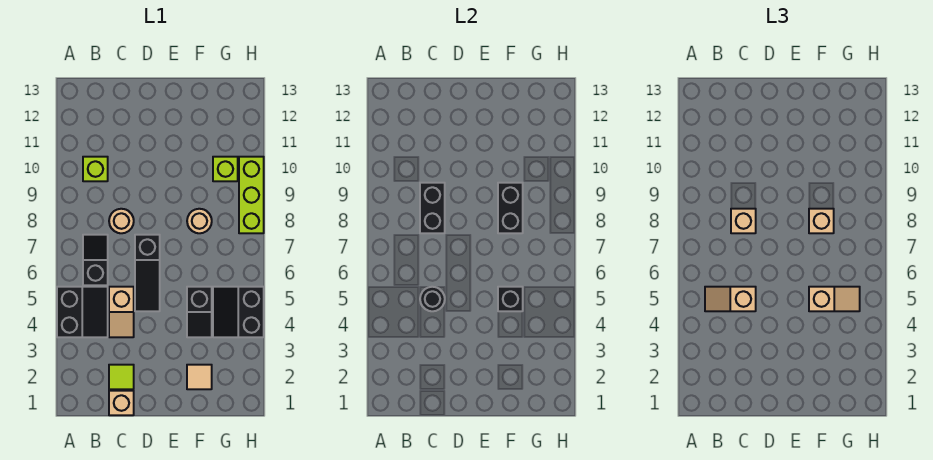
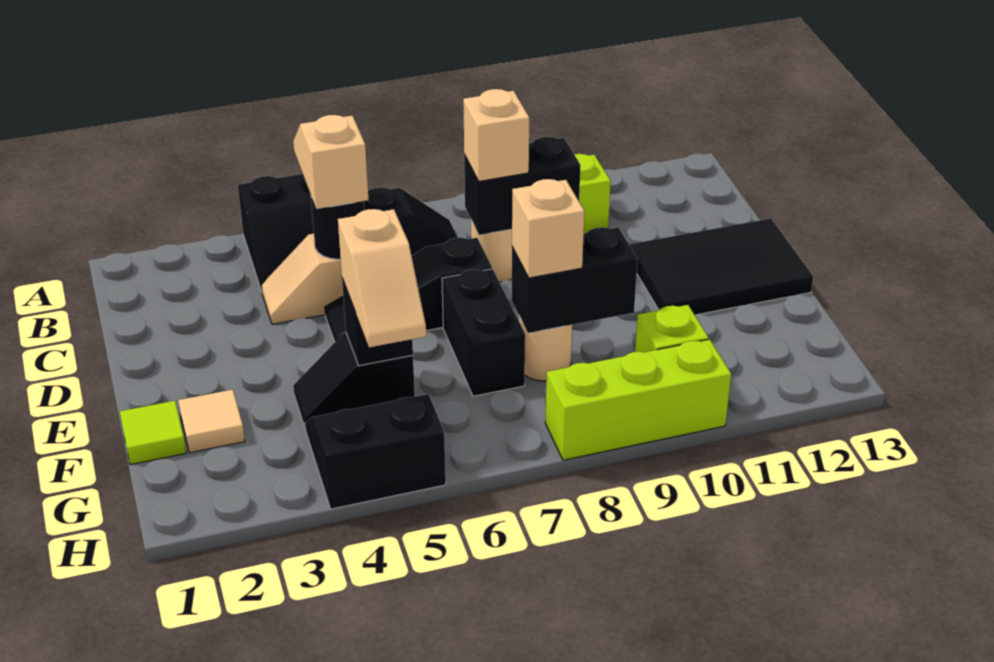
tan 1x1 brick [109,391,134,415] -> none
lime 1x1 tile [109,365,134,389] -> lime 1x1 tile moved to [120,401,186,465]
none -> black 2x3 tile [630,218,813,315]
none -> black 1x2 brick [442,269,525,396]

